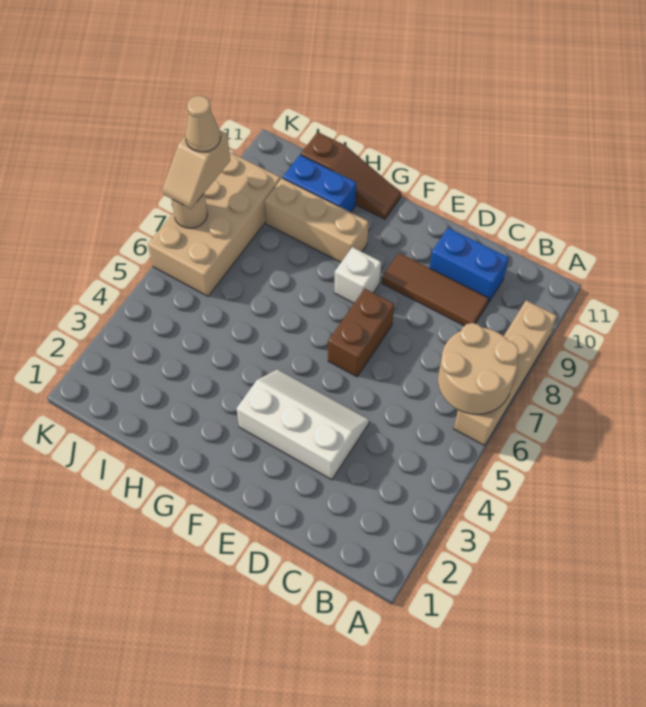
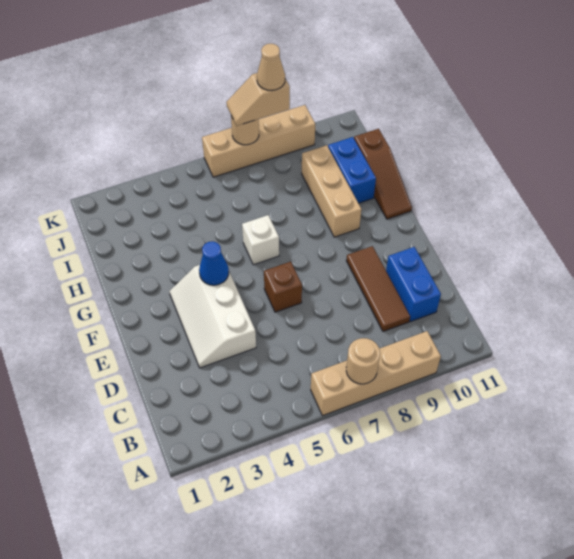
tan 2x2 round brick [438,323,519,414] -> tan 1x1 round brick [346,338,380,384]
white 2x3 slope [237,370,369,480] -> white 2x3 slope turned to [169,265,256,368]
brown 1x2 brick [328,289,394,377] -> brown 1x1 brick [264,262,302,312]
none -> blue 1x1 cone [199,241,229,285]
white 1x1 brick [334,247,381,303] -> white 1x1 brick moved to [242,215,279,265]
tan 2x4 brick [148,152,281,296] -> tan 1x4 brick [202,105,315,177]

